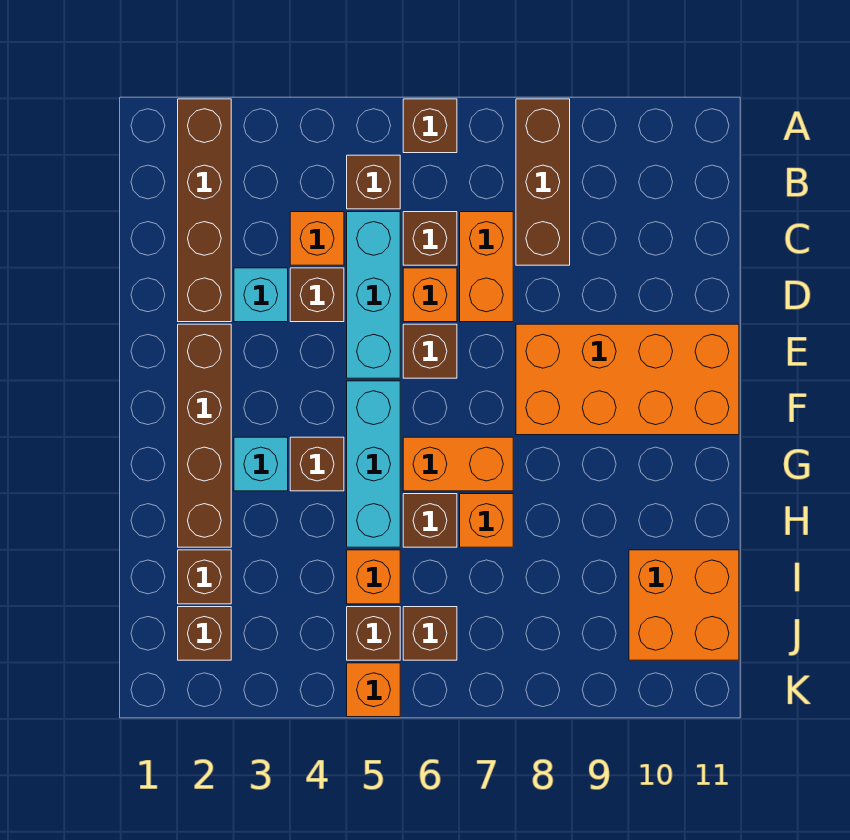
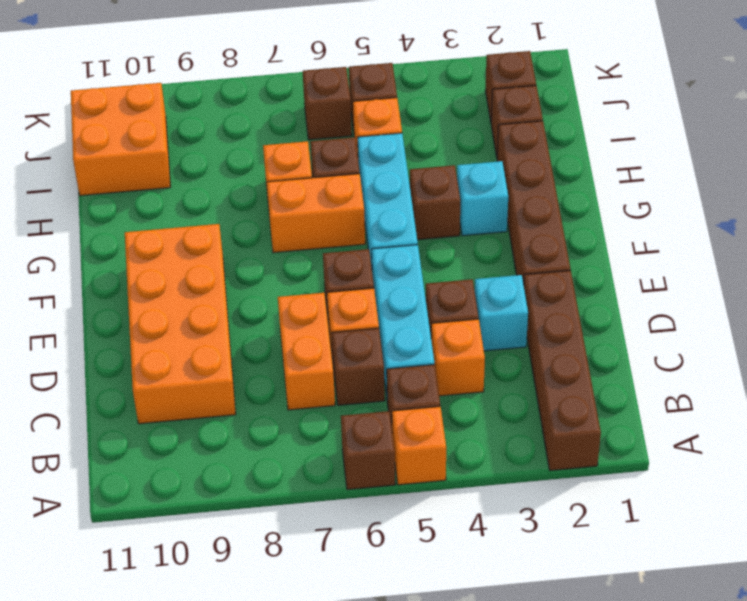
brown 1x3 brick [516,99,570,265] -> none
orange 2x4 brick [516,324,739,435] -> orange 2x4 brick turned to [125,224,236,424]
orange 1x1 brick [347,663,400,717] -> orange 1x1 brick moved to [392,406,446,485]

